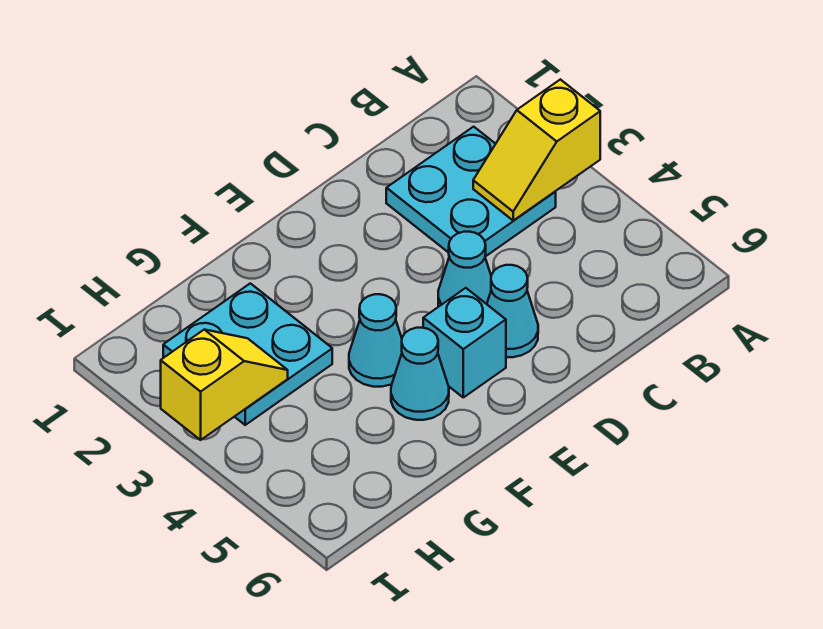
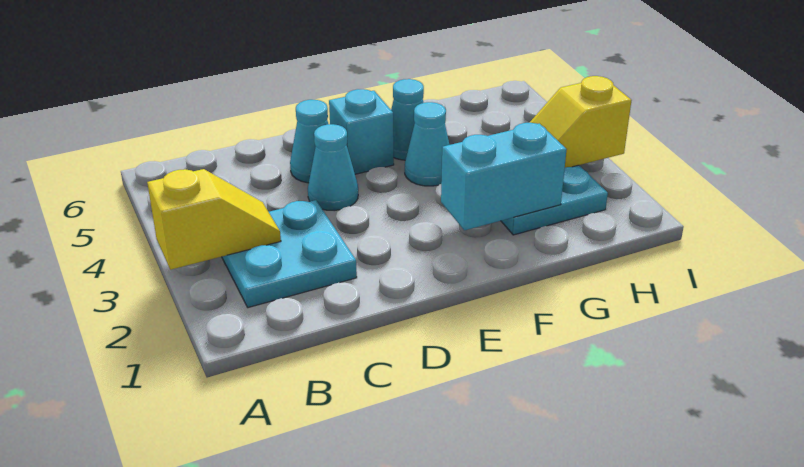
none -> cyan 1x2 brick [441,123,567,230]

